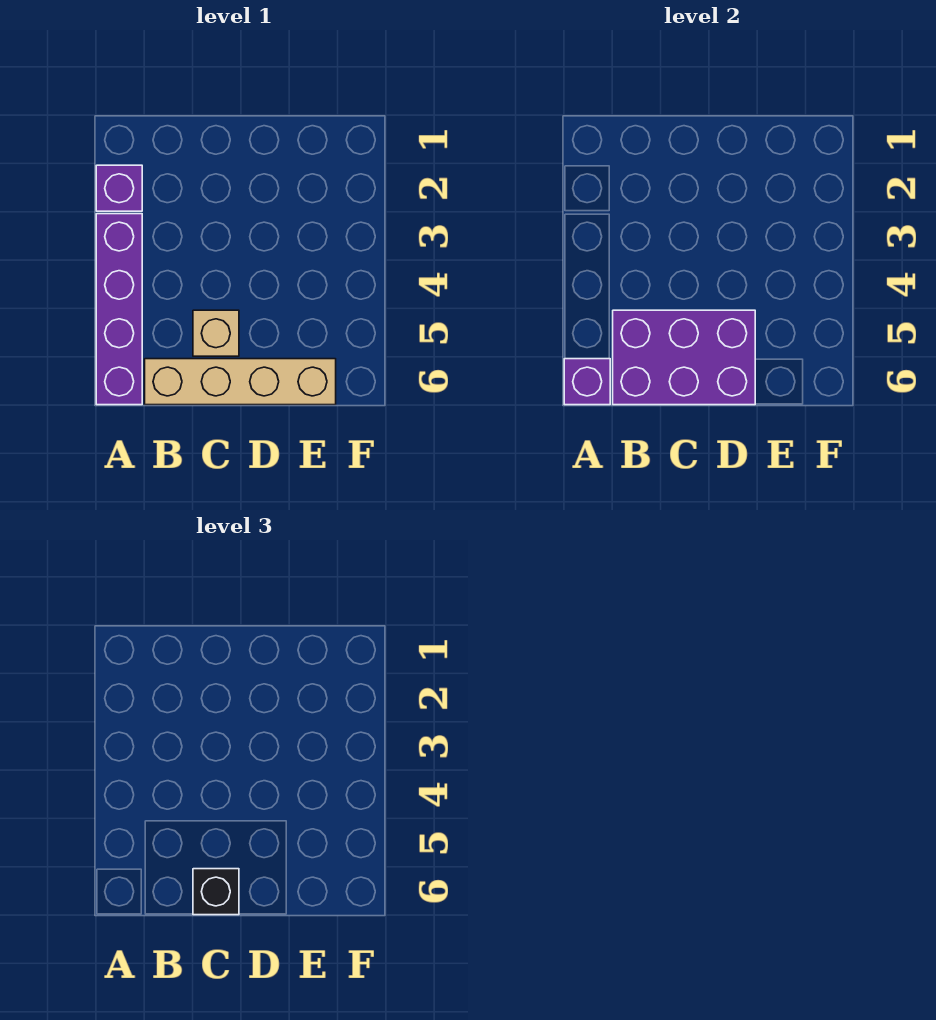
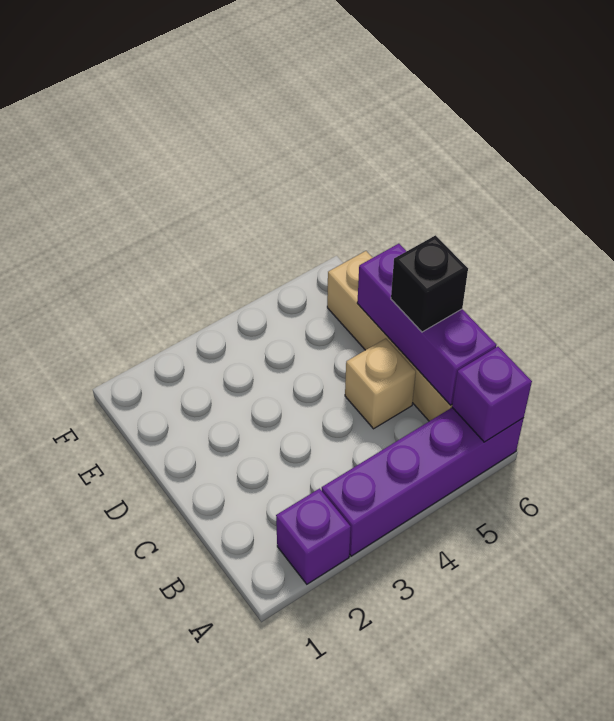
purple 2x3 brick [613,310,755,405] -> purple 1x3 brick [357,244,496,405]

